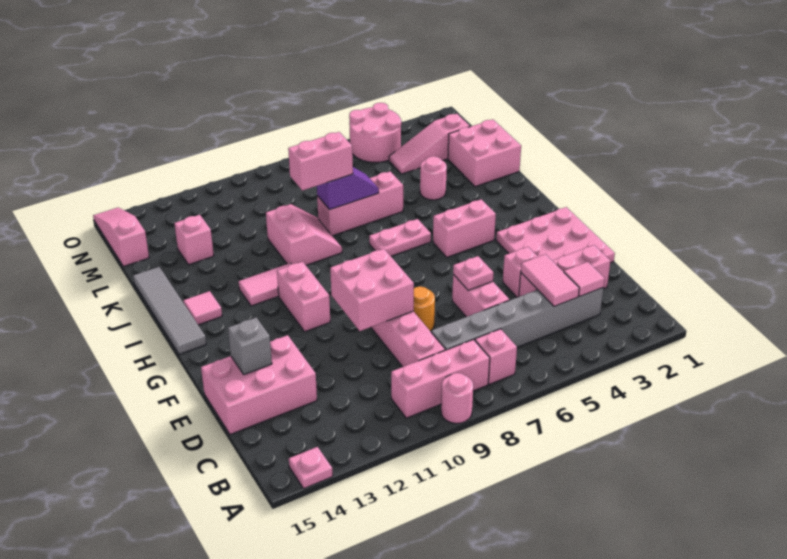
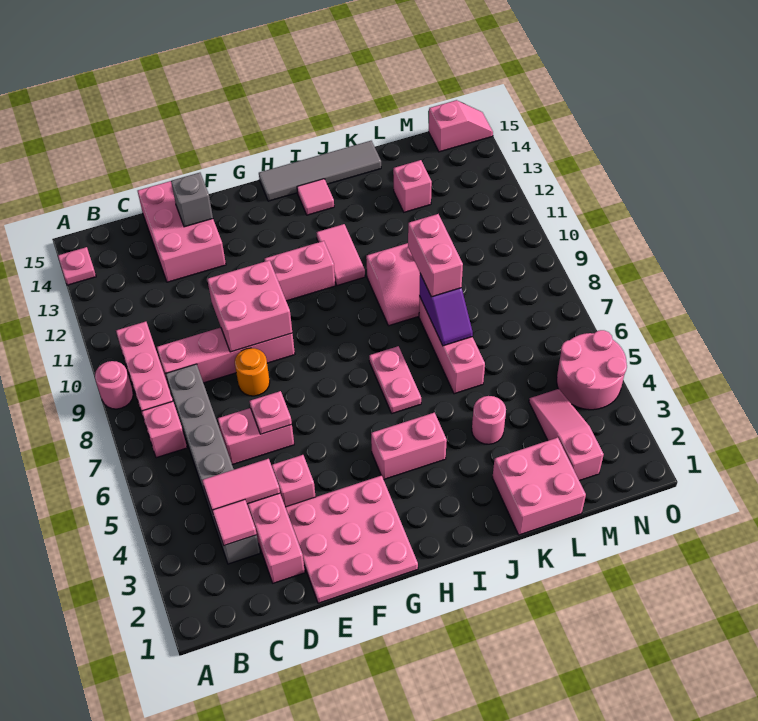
pink 1x2 brick [433,199,496,257] -> pink 1x2 brick turned to [371,412,447,480]
pink 1x3 slope [93,208,149,266] -> pink 1x2 slope [429,100,493,152]

